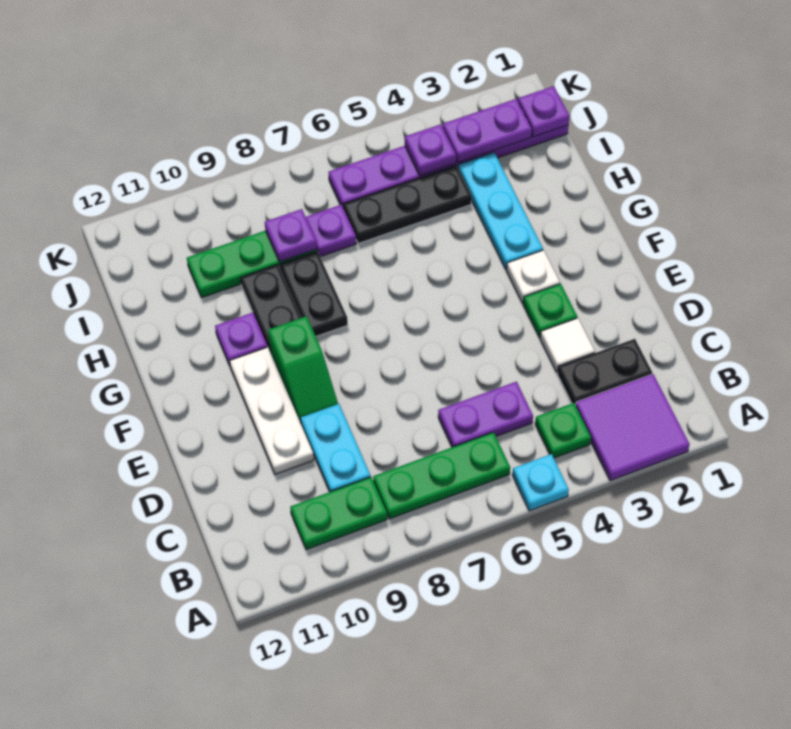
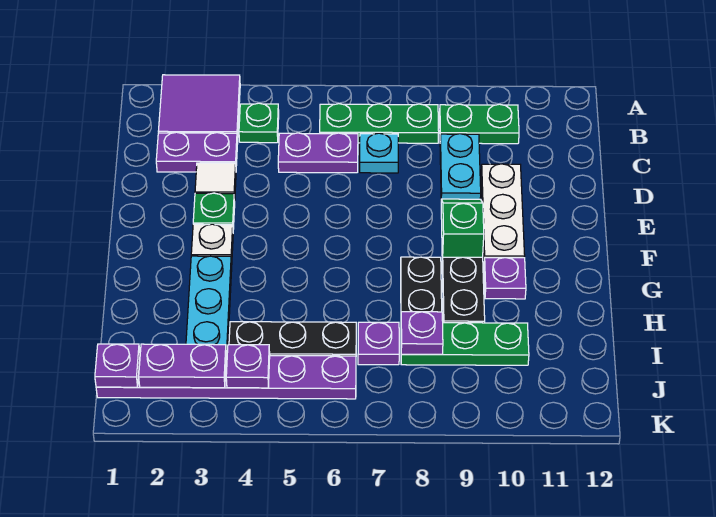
cyan 1x1 plate [512,454,569,511] -> cyan 1x1 plate moved to [360,133,398,173]
black 1x2 plate [557,339,652,405] -> purple 1x2 plate [156,132,238,172]

